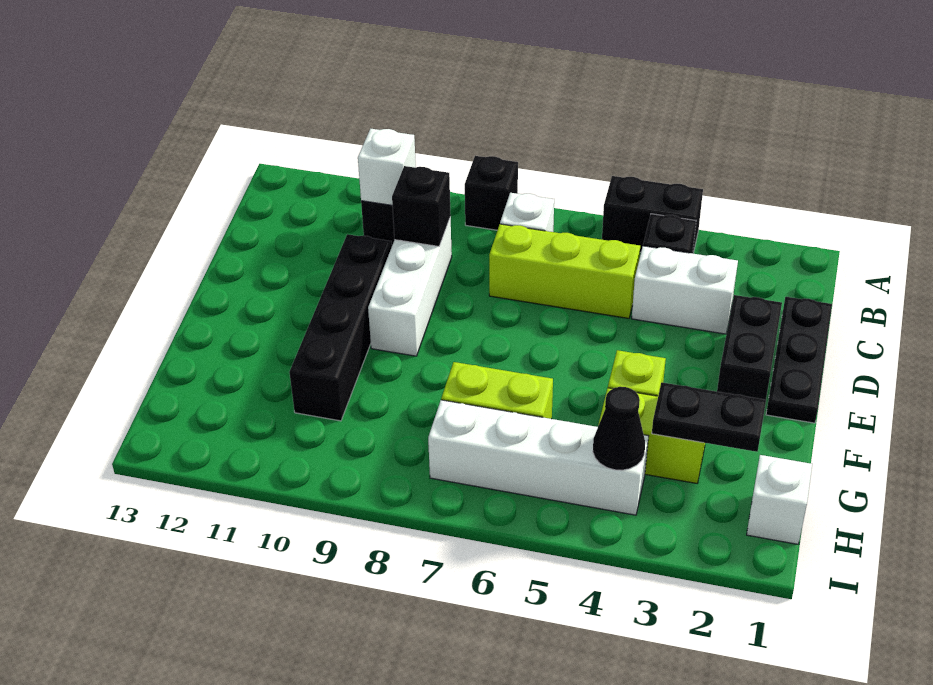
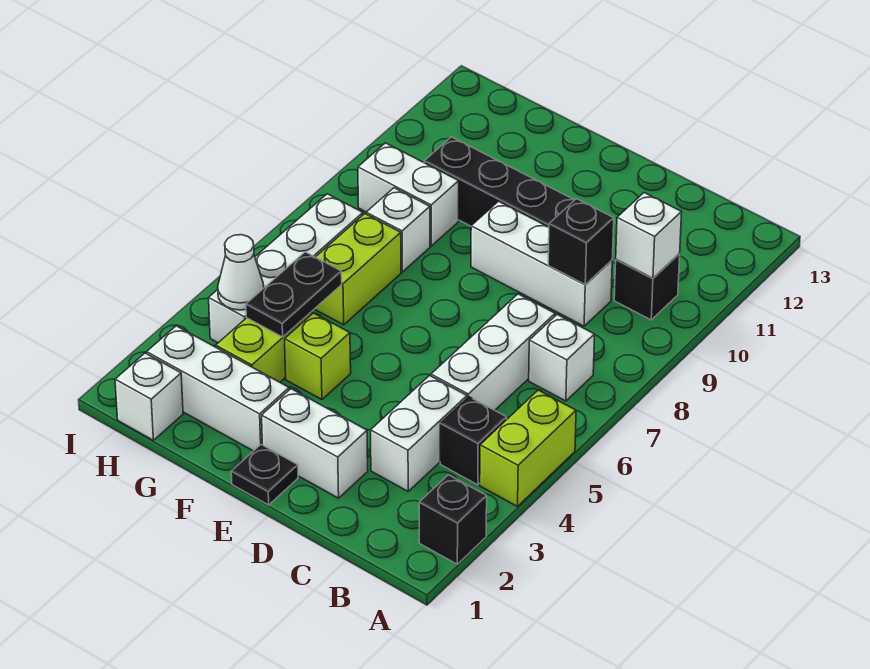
black 1x2 brick [602,176,703,253] -> lime 1x2 brick [480,390,576,506]
black 1x1 brick [465,156,518,230] -> black 1x1 brick moved to [419,475,487,564]
black 1x3 plate [766,297,832,423] -> black 1x1 plate [231,445,298,505]
lime 1x3 brick [489,224,640,318] -> white 1x3 brick [431,294,555,410]
black 1x2 brick [717,295,782,400] -> white 1x2 brick [262,389,368,498]
none -> white 1x3 brick [147,326,289,451]
black 1x2 plate [652,382,766,452] -> black 1x2 plate moved to [246,252,342,337]
none -> white 1x1 brick [366,188,430,272]
none -> white 1x2 brick [358,143,459,246]
black 1x1 cone [593,387,645,470] -> white 1x1 cone [218,235,264,310]

